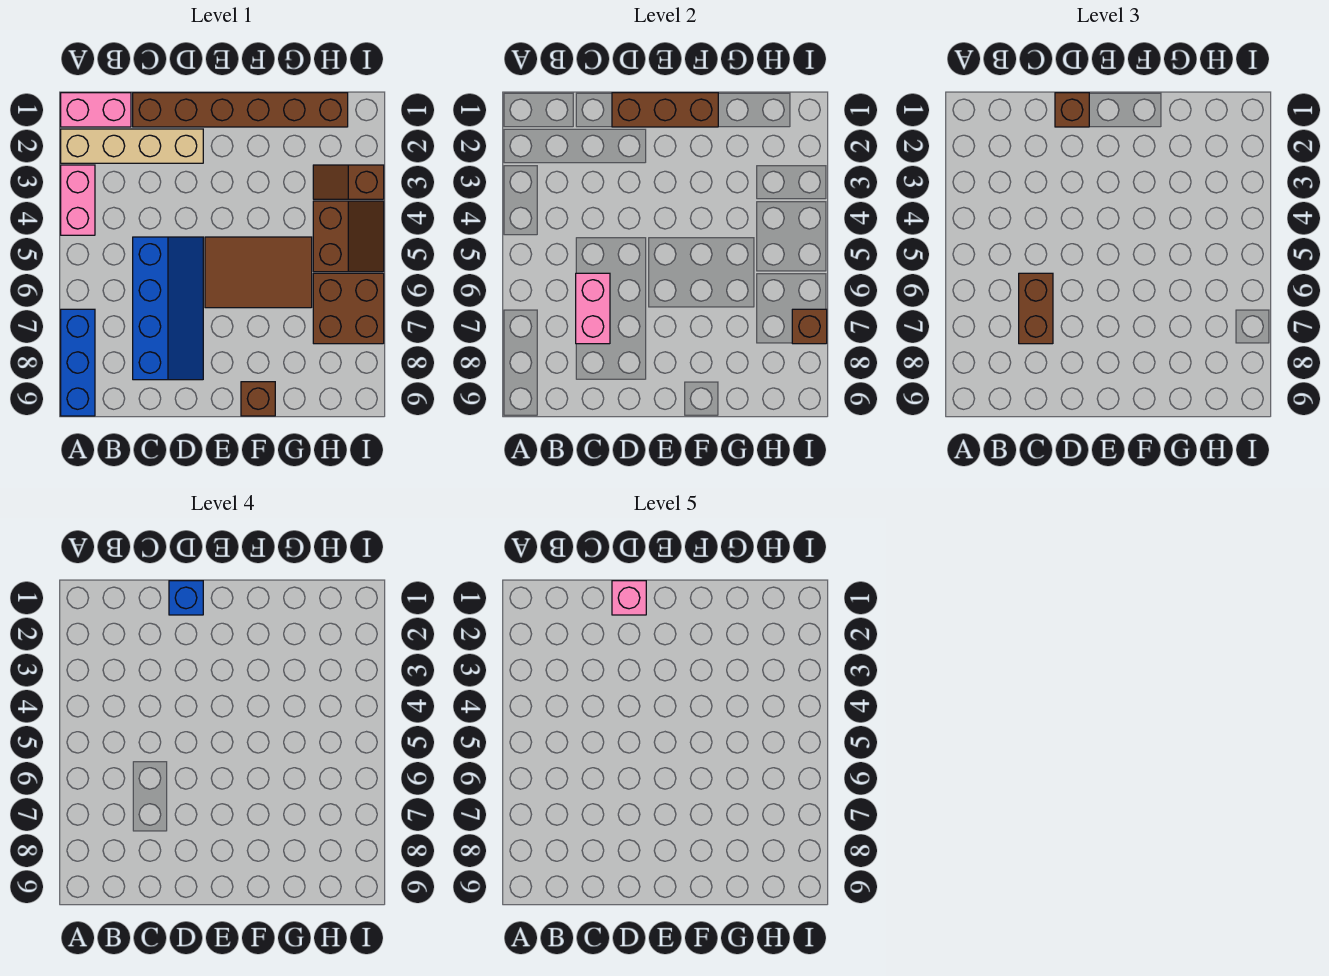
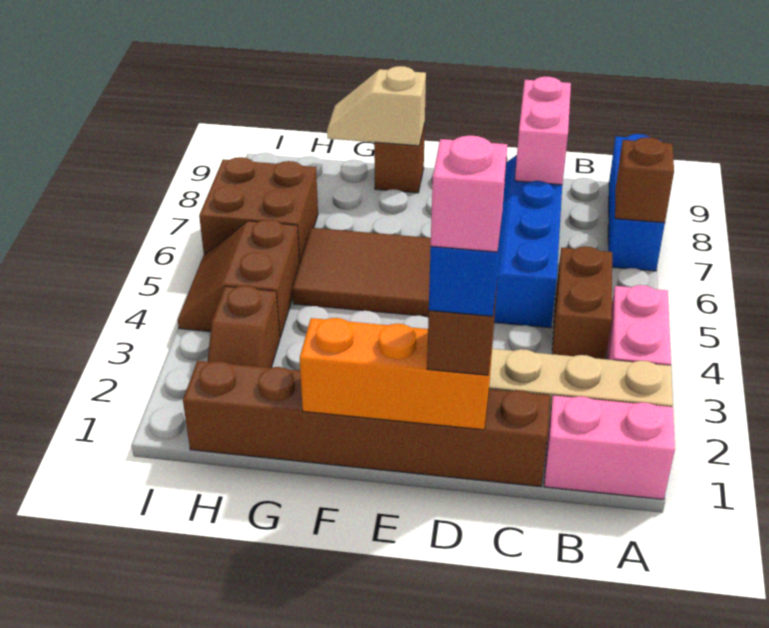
pink 1x2 brick [576,273,610,344] -> pink 1x2 brick moved to [515,77,571,185]
brown 1x2 brick [1019,273,1053,344] -> brown 1x2 brick moved to [552,246,612,359]
brown 1x3 brick [612,93,718,127] -> orange 1x3 brick [300,318,493,430]
none -> tan 1x2 slope [327,66,426,146]
brown 1x2 slope [313,165,384,199] -> brown 1x2 slope turned to [207,286,280,368]
brown 1x1 brick [792,309,827,344] -> brown 1x1 brick moved to [615,137,674,223]

